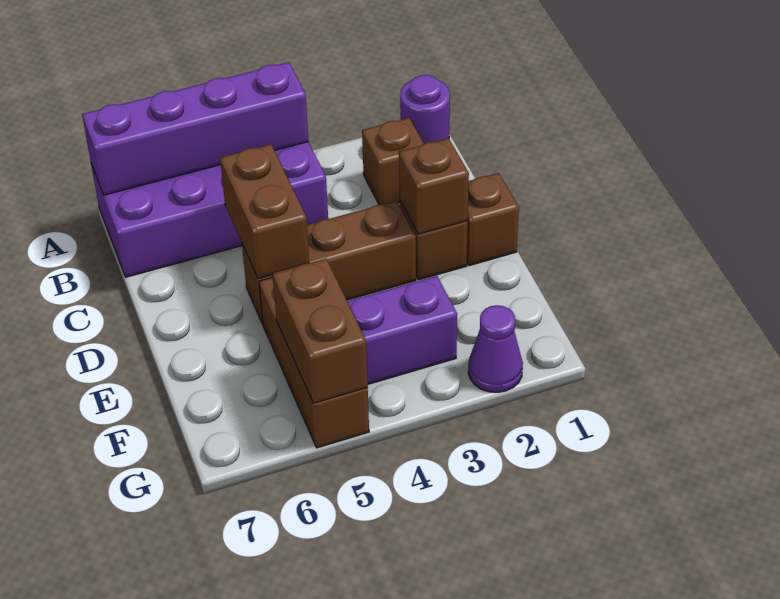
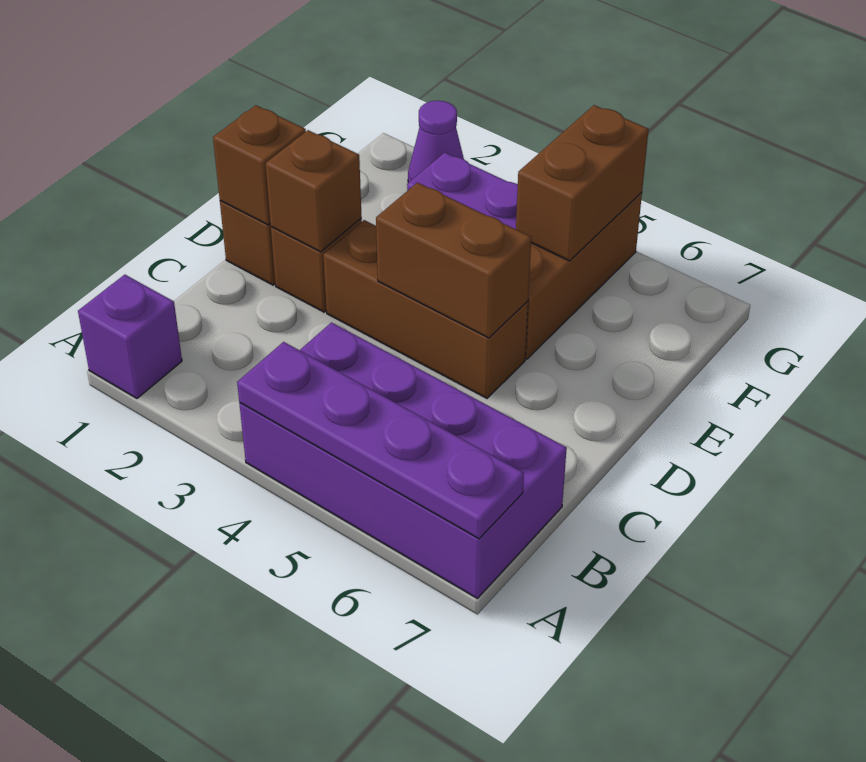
purple 1x1 round brick [400,75,450,144] -> purple 1x1 brick [78,275,182,398]
purple 1x4 brick [82,62,309,195] -> purple 1x4 plate [237,342,524,539]
brown 1x1 brick [362,118,424,205] -> brown 1x1 brick moved to [213,105,306,225]
brown 1x2 brick [220,144,309,279] -> brown 1x2 brick turned to [376,183,531,338]

